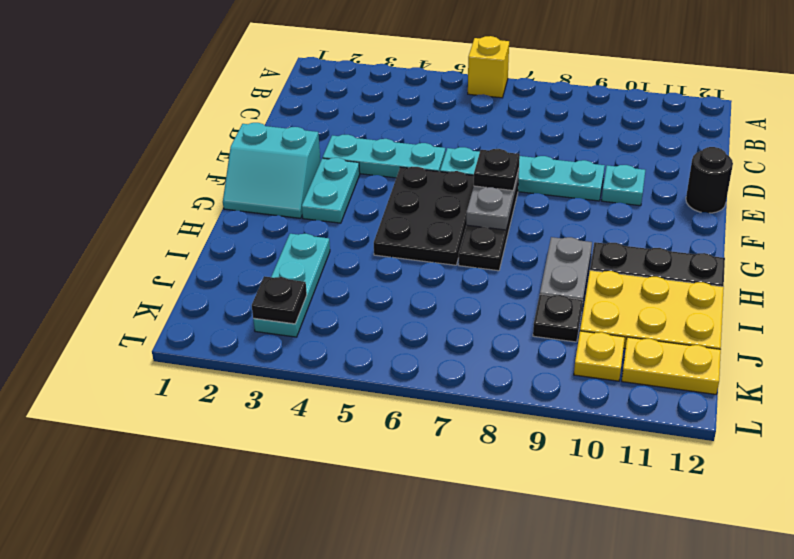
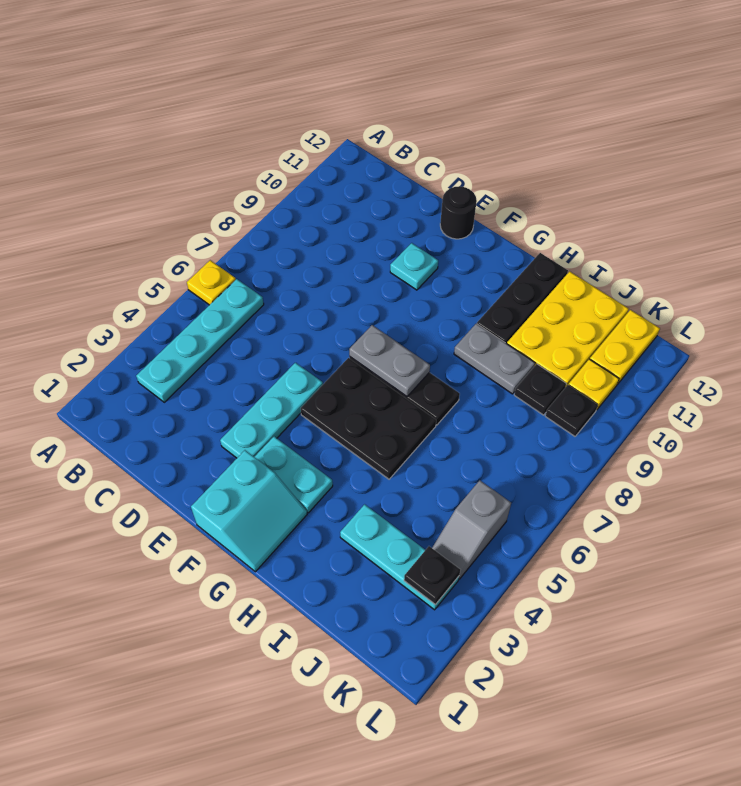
yellow 1x1 brick [468,36,509,98] -> yellow 1x1 plate [187,260,236,305]
cyan 1x4 plate [440,147,605,201] -> cyan 1x4 plate moved to [136,279,264,402]
black 1x1 plate [474,149,520,190] -> black 1x1 plate moved to [545,385,598,436]
none -> grey 1x2 slope [432,480,511,579]

